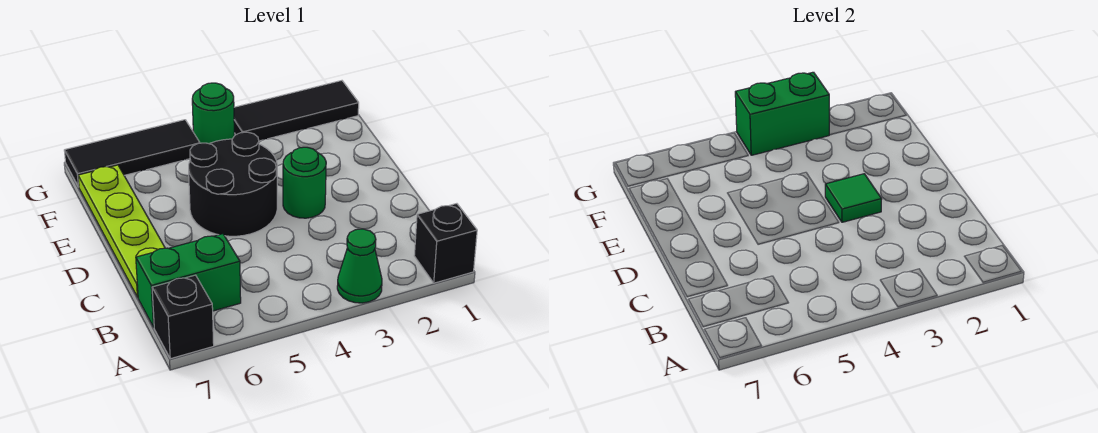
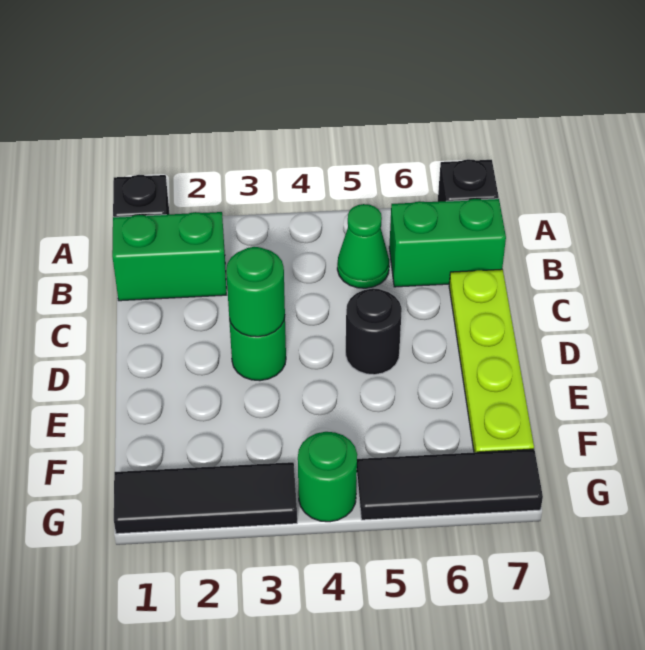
green 1x1 cone [337,229,382,303] -> green 1x1 cone moved to [337,204,389,288]
green 1x1 tile [825,174,882,222] -> green 1x1 round brick [226,247,285,337]
black 2x2 round brick [189,132,277,236] -> black 1x1 round brick [346,288,402,375]
green 1x2 brick [735,72,829,155] -> green 1x2 brick moved to [112,212,226,301]

